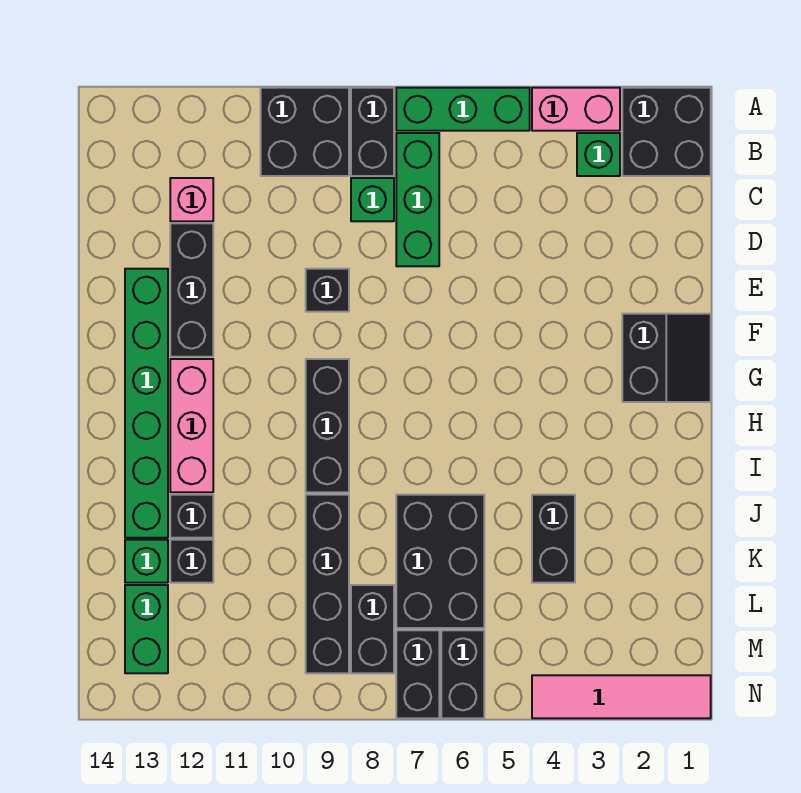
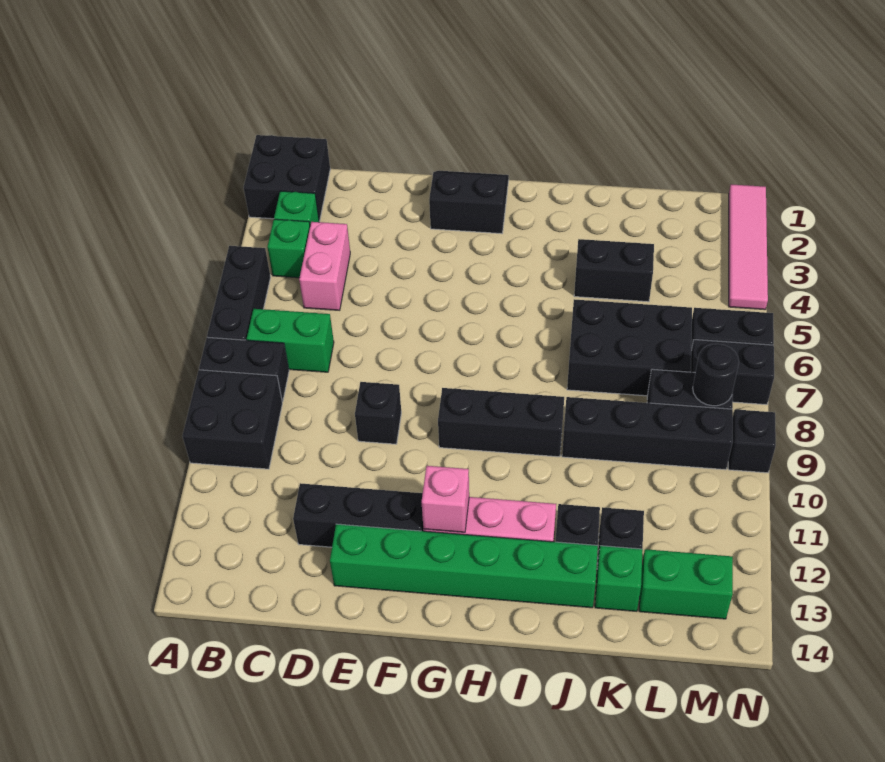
pink 1x2 brick [532,88,620,131] -> pink 1x2 brick moved to [299,222,350,310]
green 1x3 brick [396,88,530,131] -> black 1x3 brick [207,246,271,340]
green 1x3 brick [396,133,439,266] -> green 1x2 brick [247,309,334,372]
green 1x1 brick [351,178,394,221] -> green 1x1 brick moved to [268,219,310,278]
pink 1x1 brick [170,178,213,221] -> pink 1x1 brick moved to [422,466,469,532]
none -> black 1x1 round brick [693,344,739,406]
none -> black 1x1 brick [728,409,776,473]

